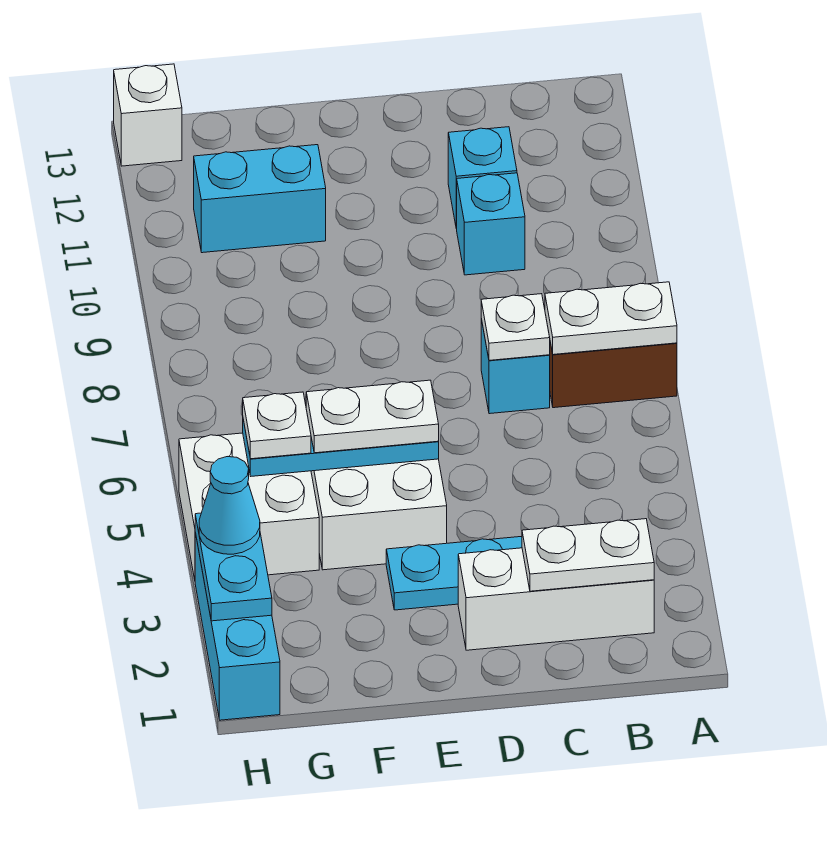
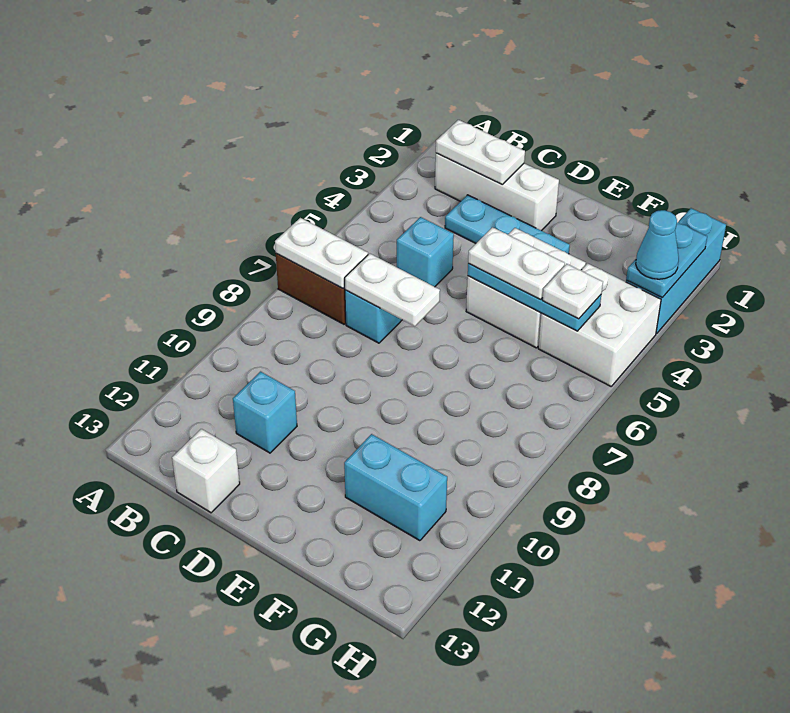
white 1x1 plate [481,294,550,360] -> white 1x2 plate [344,254,440,326]
cyan 1x1 brick [457,173,525,275] -> cyan 1x1 brick moved to [397,217,454,287]
white 1x1 brick [114,64,182,166] -> white 1x1 brick moved to [172,429,240,513]

